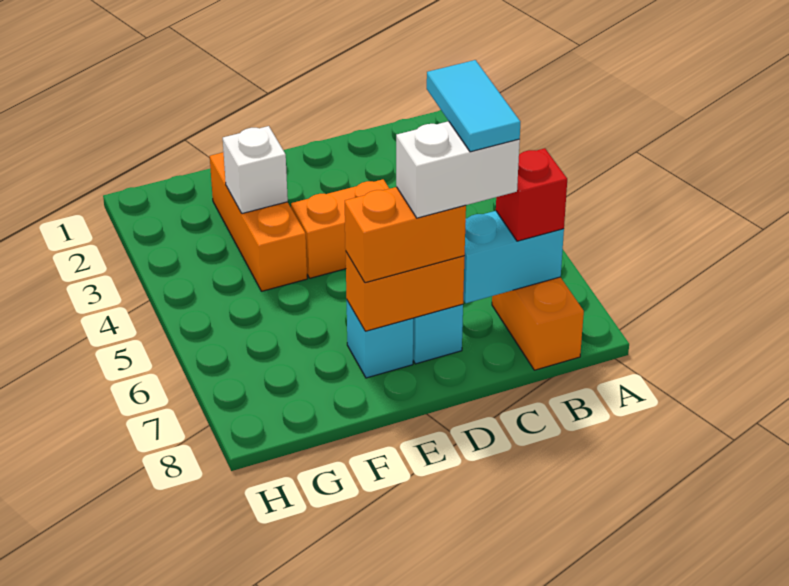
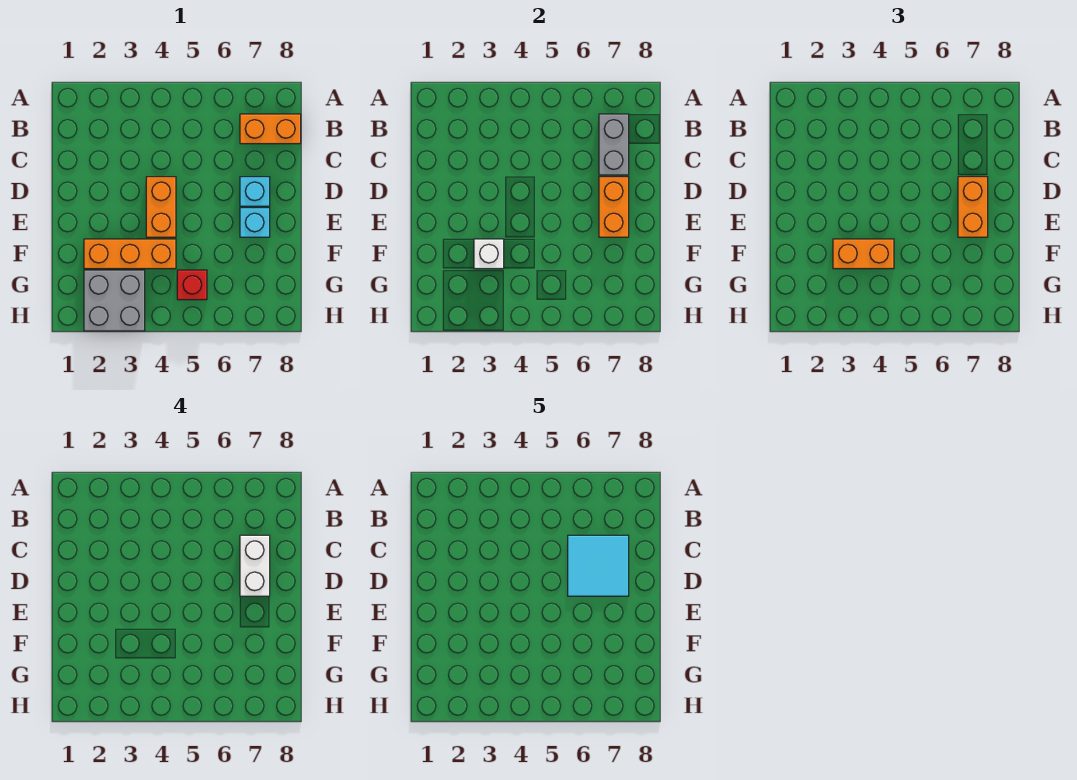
cyan 1x2 brick [463,211,564,303] -> grey 1x2 brick [599,114,629,175]
red 1x1 brick [496,148,567,241] -> red 1x1 brick moved to [177,270,207,300]
cyan 1x2 tile [427,60,520,152] -> cyan 2x2 tile [568,535,629,596]
none -> orange 1x2 brick [833,239,894,269]
none -> grey 2x2 brick [84,270,145,331]

